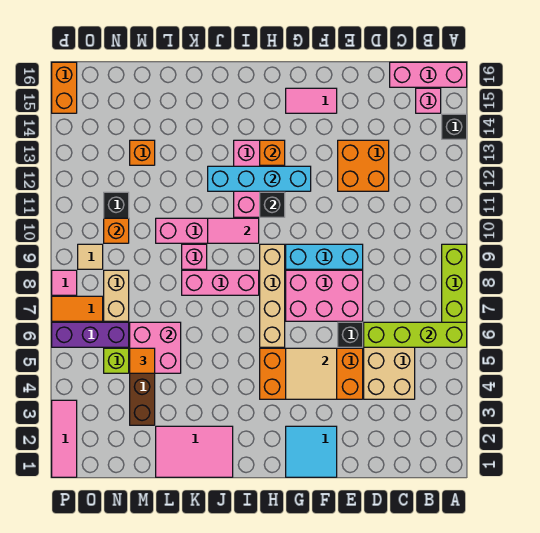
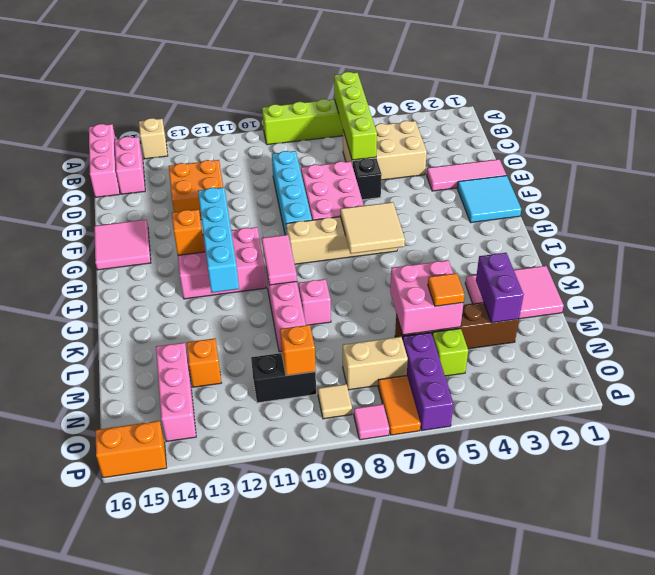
black 1x1 brick [442,114,467,139] -> tan 1x1 brick [139,118,168,159]
pink 1x1 brick [416,88,441,113] -> pink 1x2 brick [115,137,145,194]
orange 2x4 brick [260,348,363,399] -> none
cyan 1x3 brick [286,244,363,269] -> cyan 1x4 brick [272,151,312,235]
tan 2x2 tile [286,348,337,399] -> tan 2x2 tile moved to [340,202,405,254]
pink 1x2 tile [286,88,337,113] -> pink 2x2 tile [94,220,151,270]
black 1x1 brick [260,192,285,217] -> none
pink 1x3 brick [182,270,259,295] -> pink 1x3 brick moved to [156,343,196,442]
pink 2x3 tile [156,426,233,477] -> pink 2x3 tile turned to [465,266,564,319]
none -> purple 1x2 brick [476,253,524,323]
pink 1x3 tile [52,400,77,477] -> pink 1x3 tile moved to [427,159,506,191]

